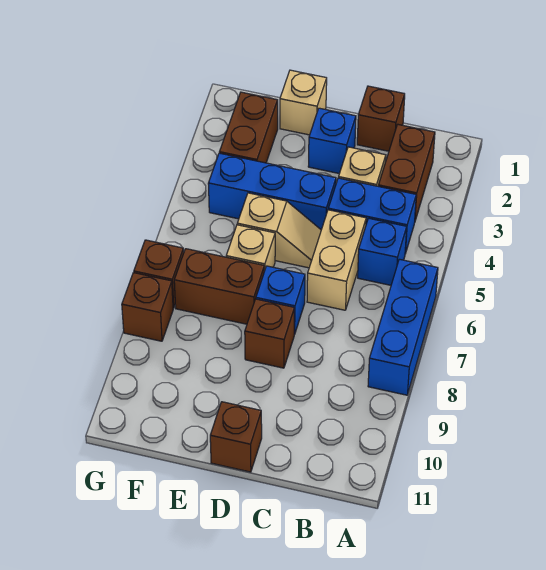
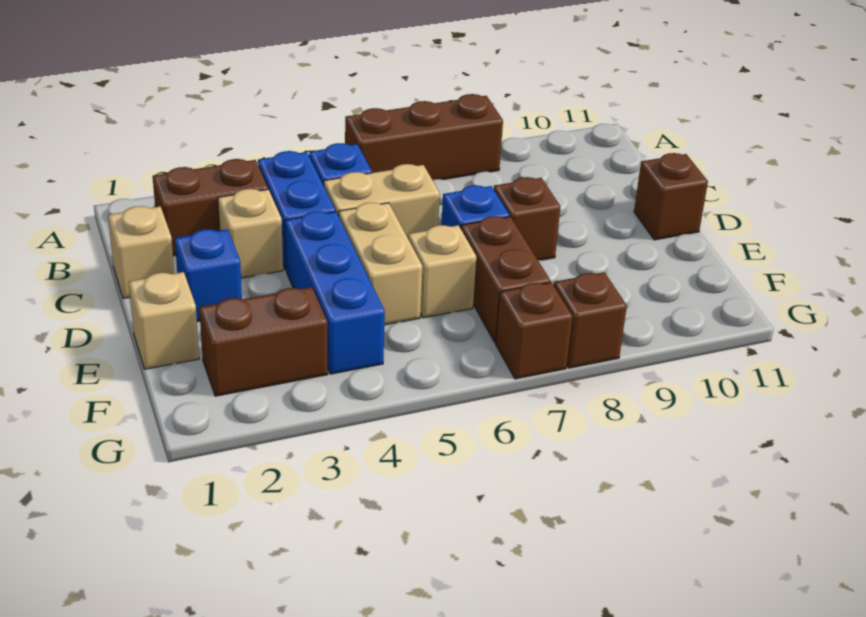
blue 1x3 brick [368,259,438,395] -> brown 1x3 brick [345,94,503,180]
brown 1x1 brick [357,86,405,151] -> tan 1x1 brick [108,206,174,299]
tan 1x2 slope [237,193,321,268] -> tan 1x2 brick [339,202,422,325]

